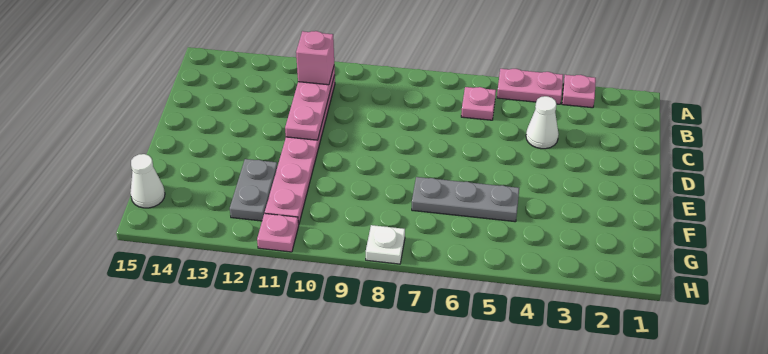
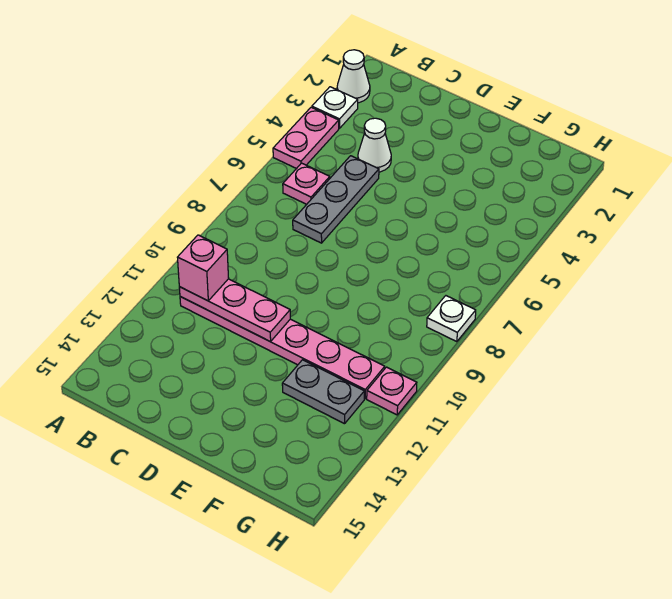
pink 1x1 plate [562,75,596,108] -> white 1x1 plate [312,87,358,128]
grey 1x3 plate [412,177,519,222] -> grey 1x3 plate moved to [293,156,379,243]
white 1x1 cone [130,154,165,208] -> white 1x1 cone moved to [337,50,370,103]

